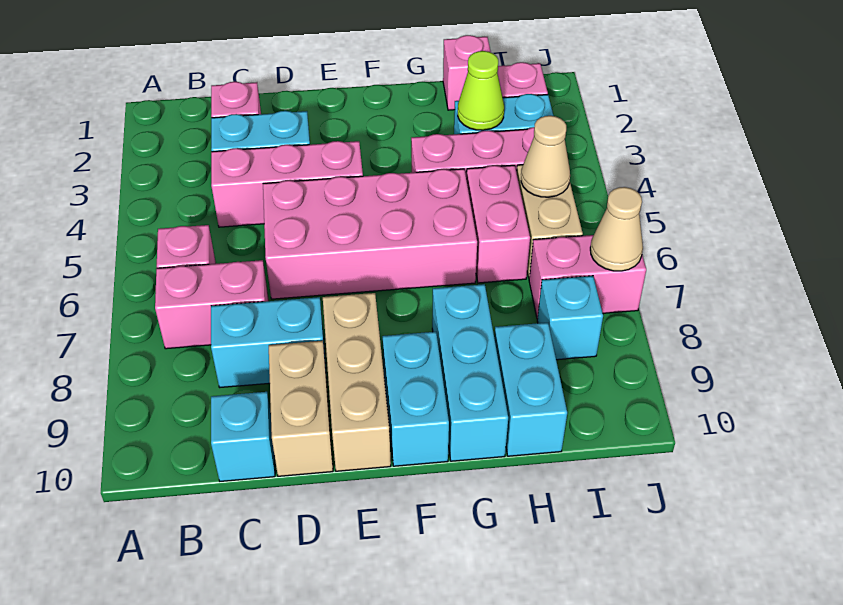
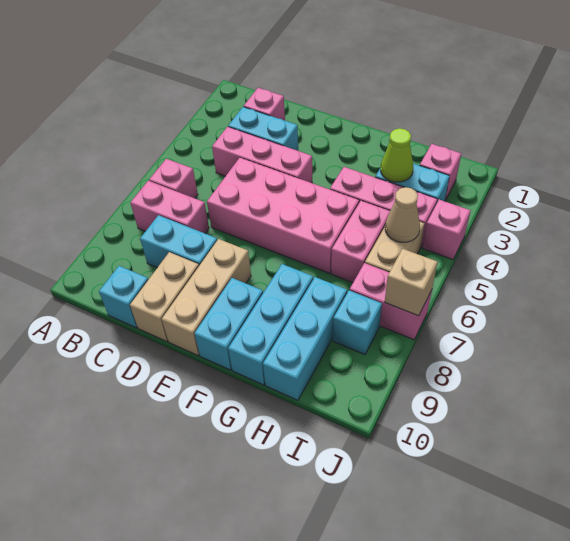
pink 1x1 brick [443,35,491,110] -> pink 1x1 brick moved to [423,200,471,260]
cyan 1x2 brick [494,323,567,456] -> cyan 1x3 brick [263,277,347,400]
tan 1x1 cone [590,187,643,271] -> tan 1x1 brick [385,249,437,316]

